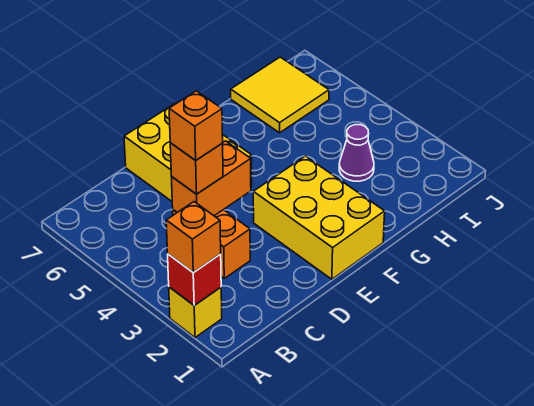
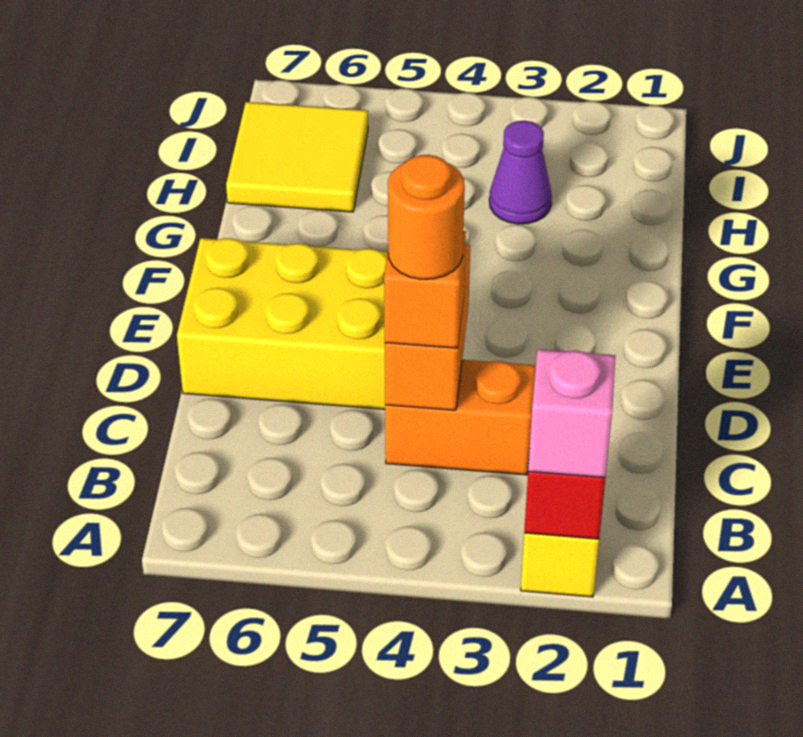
orange 1x1 brick [166,202,221,273] -> pink 1x1 brick [528,349,615,478]
orange 1x1 brick [169,91,223,160] -> orange 1x1 round brick [388,155,465,279]
yellow 2x3 brick [253,156,385,279] -> none

